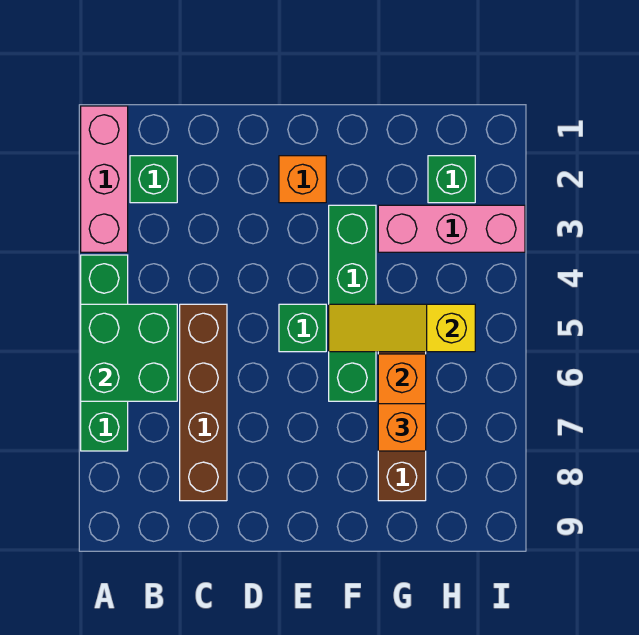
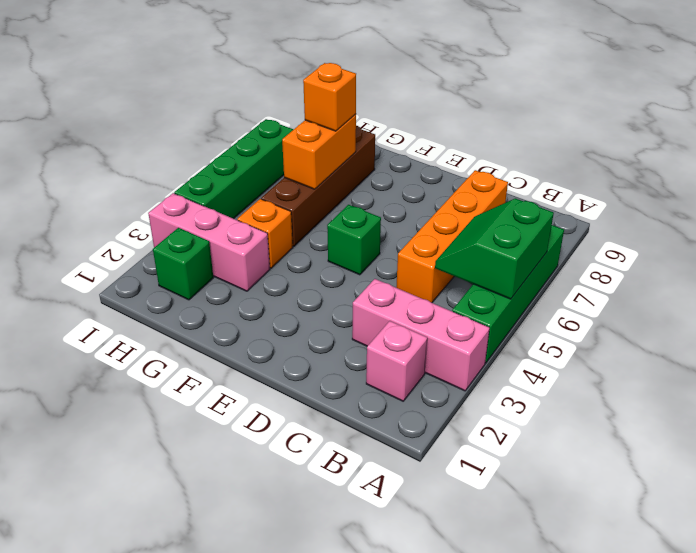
pink 1x3 brick [81,106,128,252] -> pink 1x3 brick turned to [352,279,490,391]
green 2x2 brick [81,304,177,401] -> green 2x2 slope [435,198,554,299]
green 1x1 brick [130,156,177,203] -> pink 1x1 brick [366,321,427,401]
brown 1x4 brick [180,304,227,501] -> orange 1x4 brick [396,170,508,303]
orange 1x1 brick [279,156,326,203] -> orange 1x1 brick moved to [237,199,293,268]
green 1x4 brick [329,205,376,401] -> green 1x4 brick moved to [174,119,294,219]
yellow 1x3 slope [329,304,475,352] -> none

